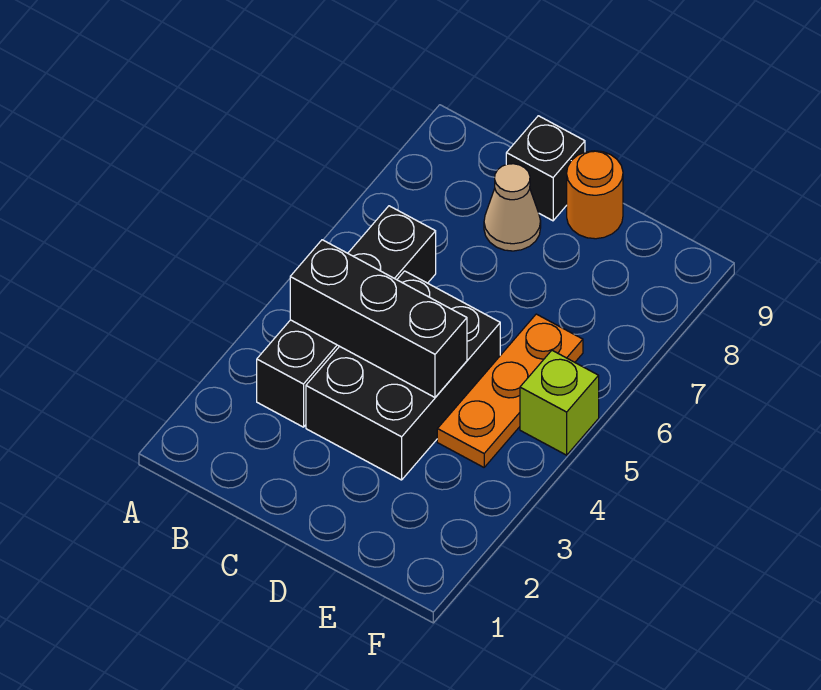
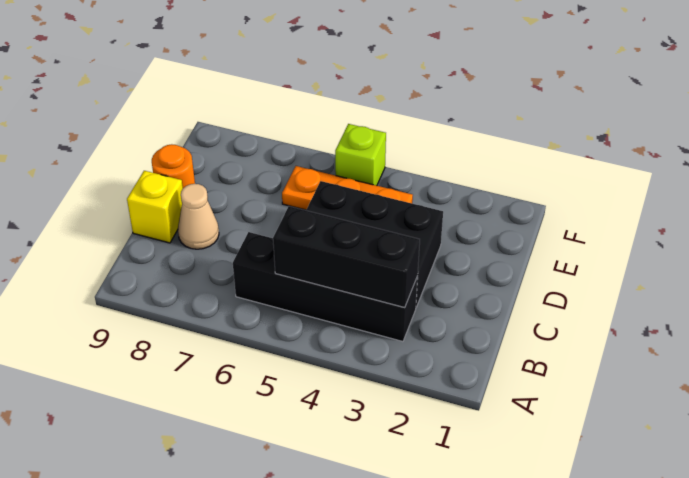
black 1x3 brick [290,240,467,397] -> black 1x3 brick turned to [273,206,420,307]
black 1x1 brick [506,116,585,221] -> yellow 1x1 brick [127,171,183,243]

